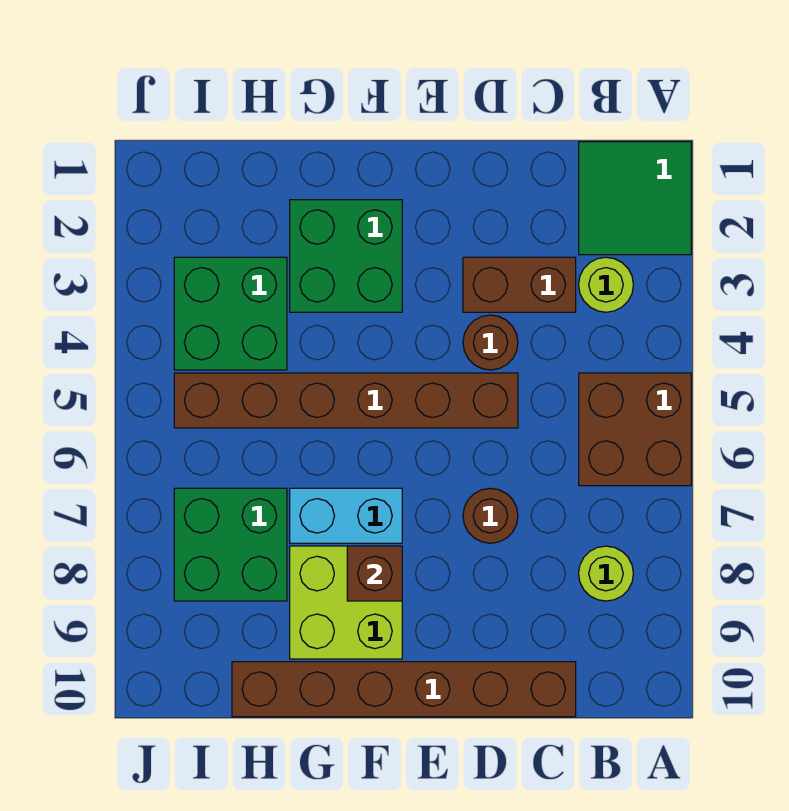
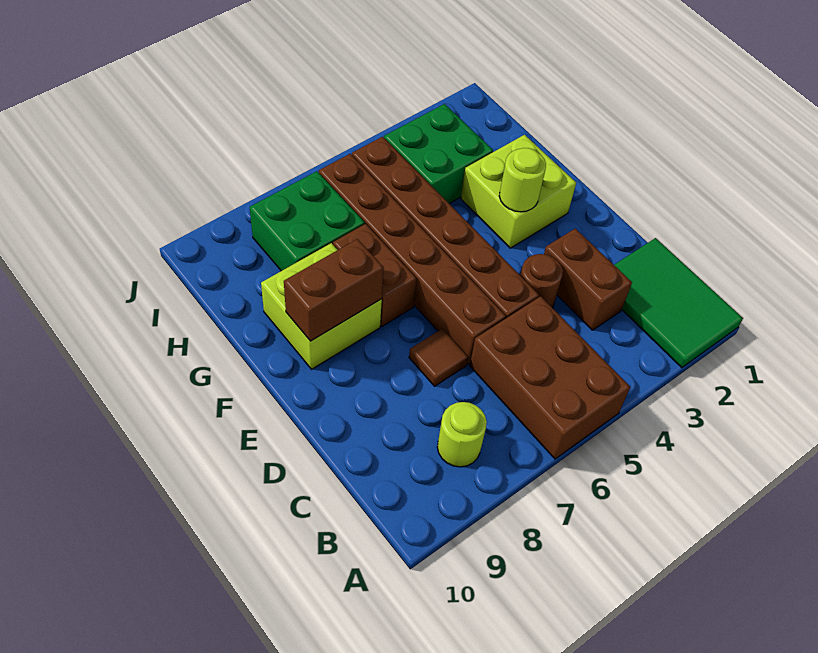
green 2x2 tile [579,142,691,255] -> green 2x3 tile [614,238,743,368]
brown 2x2 brick [579,373,691,486] -> brown 2x3 brick [470,296,630,459]
lime 1x1 round brick [579,257,633,312] -> lime 1x1 round brick moved to [499,148,546,212]
brown 1x6 brick [232,662,576,717] -> brown 1x6 brick moved to [319,154,506,364]
brown 1x1 round brick [463,488,518,543] -> brown 1x1 tile [409,329,468,386]
green 2x2 brick [290,200,402,312] -> lime 2x2 brick [461,135,576,248]
cyan 1x2 brick [290,488,402,543] -> brown 1x2 brick [333,224,417,326]
brown 1x1 brick [347,546,402,601] -> brown 1x2 brick [284,239,384,341]

